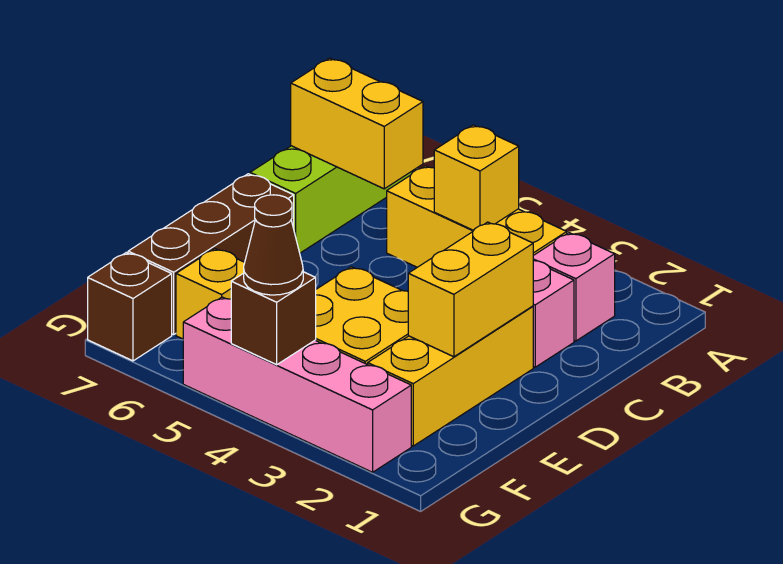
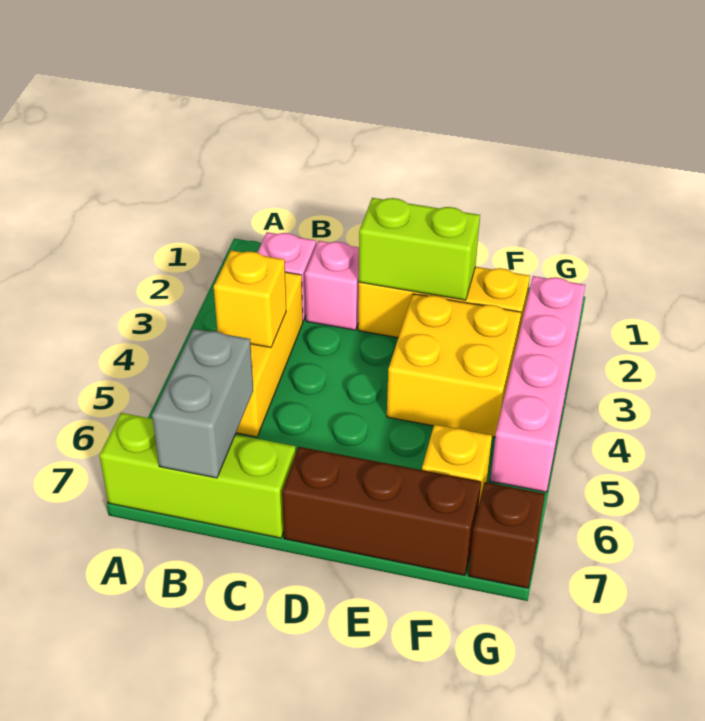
yellow 1x2 brick [291,58,423,189] -> grey 1x2 brick [152,329,253,478]
yellow 1x2 brick [408,222,533,357] -> lime 1x2 brick [359,198,480,300]
brown 1x1 brick [231,272,316,365] -> none
brown 1x1 cone [244,195,303,295] -> none

